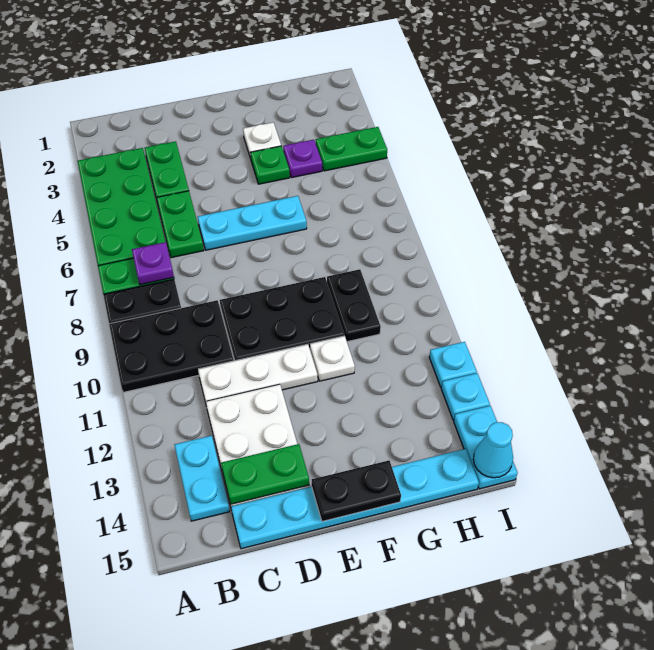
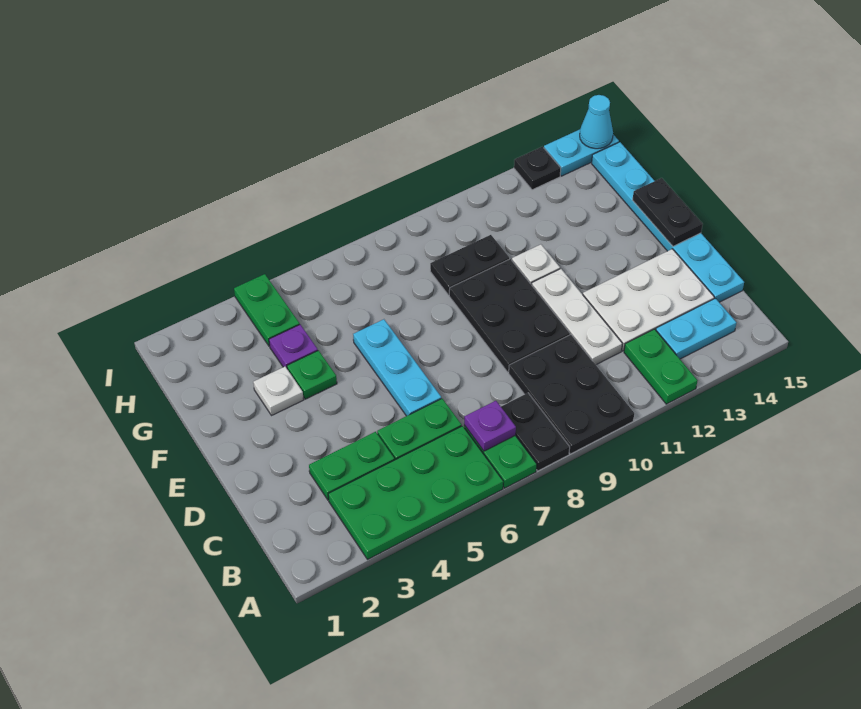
green 1x2 plate [221,444,309,504] -> green 1x2 plate moved to [624,329,697,404]
cyan 1x1 plate [429,342,477,387] -> none
cyan 1x1 plate [441,373,490,420] -> black 1x1 plate [514,147,561,190]

